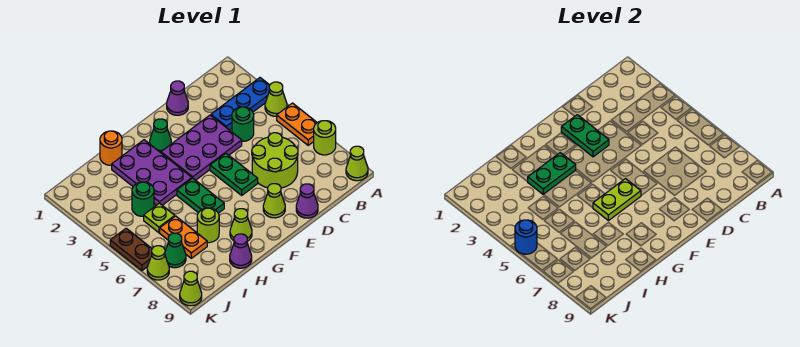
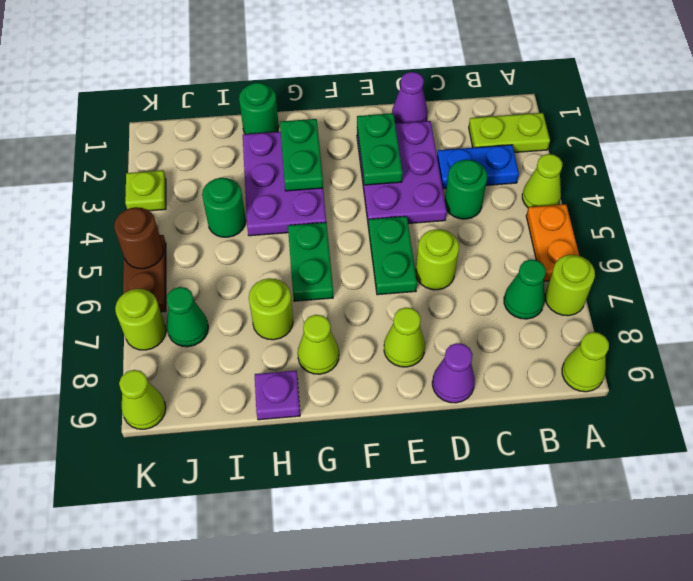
blue 1x3 plate [211,78,270,130] -> blue 1x2 plate [437,145,519,189]
lime 2x2 round brick [252,133,298,188] -> lime 1x1 round brick [416,229,459,290]
purple 2x3 plate [161,115,242,180] -> purple 2x3 plate turned to [357,121,447,226]
green 1x1 cone [150,119,171,153] -> green 1x1 cone moved to [504,259,546,319]
lime 1x2 plate [593,179,641,221] -> lime 1x2 plate moved to [469,113,550,153]
green 1x2 plate [528,153,576,194] -> green 1x2 plate turned to [280,119,323,191]
orange 1x1 round brick [100,131,122,165] -> green 1x1 round brick [239,83,279,134]
purple 1x1 cone [230,234,252,268] -> purple 1x1 plate [255,371,300,420]
lime 1x1 plate [144,203,175,233] -> lime 1x1 plate moved to [125,170,166,211]
orange 1x2 plate [160,216,207,258] -> none
blue 1x1 round brick [515,220,537,254] -> brown 1x1 round brick [114,207,163,269]
lime 1x1 cone [147,246,169,280] -> lime 1x1 round brick [115,289,166,350]

